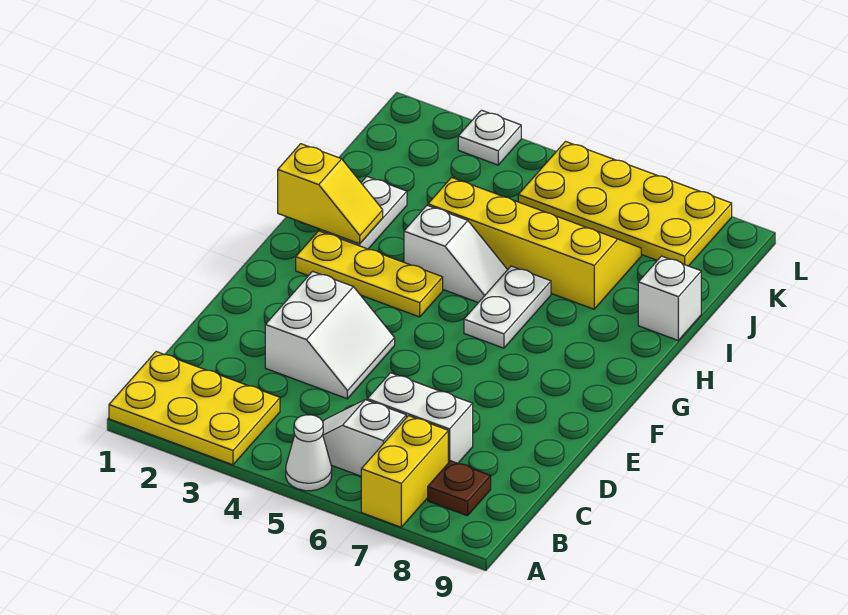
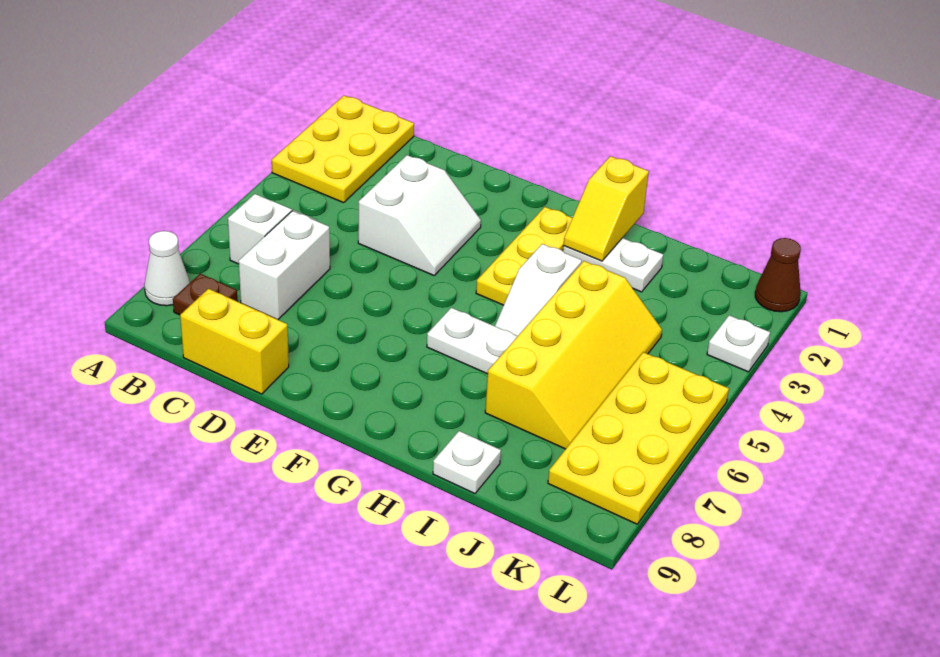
white 1x1 cone [286,415,332,491] -> white 1x1 cone moved to [144,231,190,306]
yellow 1x2 brick [361,416,448,527] -> yellow 1x2 brick moved to [180,289,289,394]
white 2x2 slope [265,271,395,399] -> white 2x2 slope turned to [358,155,481,275]
white 1x1 brick [638,256,701,340] -> white 1x1 plate [433,431,501,494]
none -> brown 1x1 cone [755,238,801,312]

